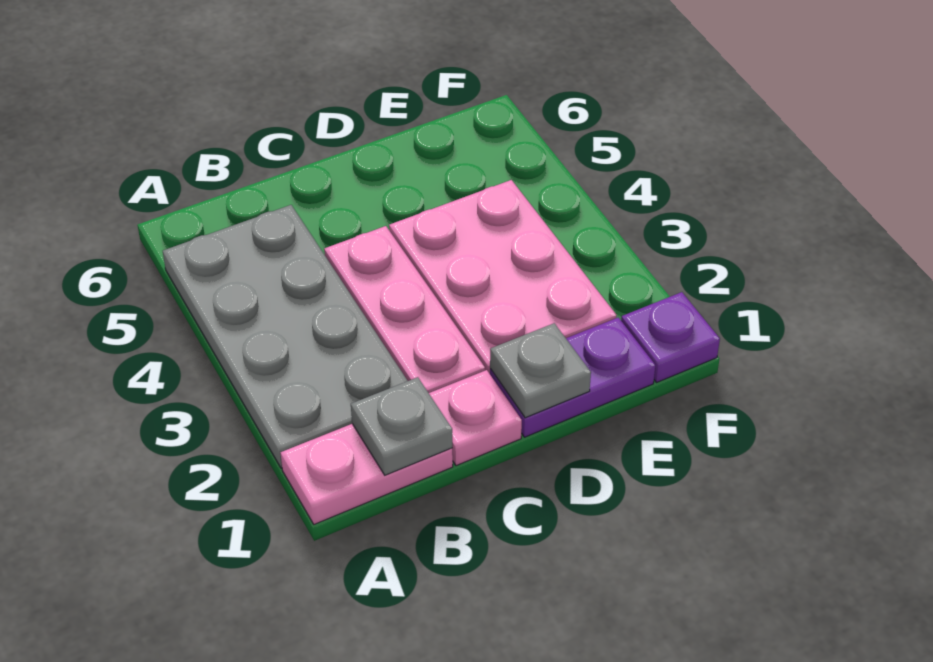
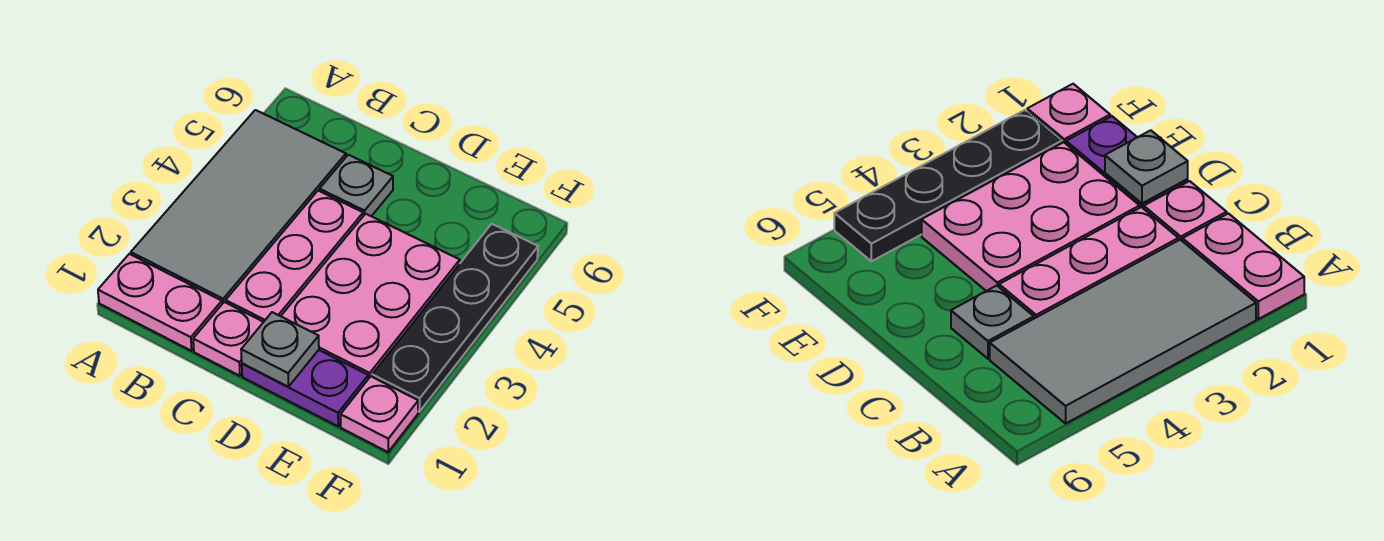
grey 2x4 plate [163,205,408,468] -> grey 2x4 tile [131,110,346,304]
grey 1x1 plate [351,377,452,475] -> grey 1x1 plate moved to [319,155,393,216]
purple 1x1 plate [621,292,720,382] -> pink 1x1 plate [341,377,418,452]
none -> black 1x4 plate [372,224,538,412]

